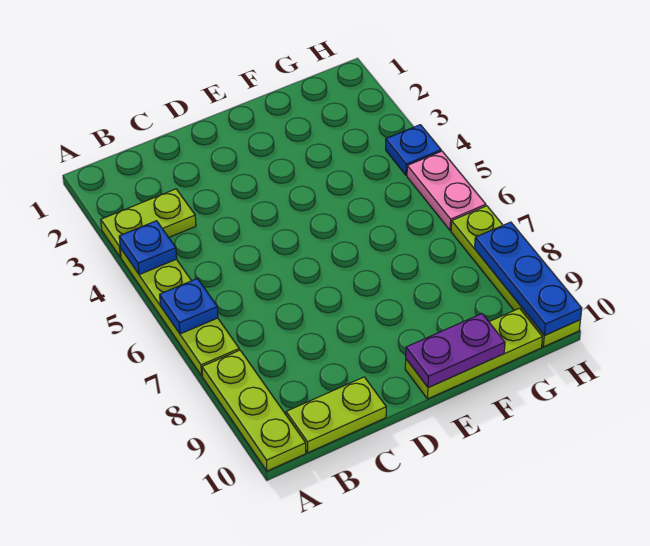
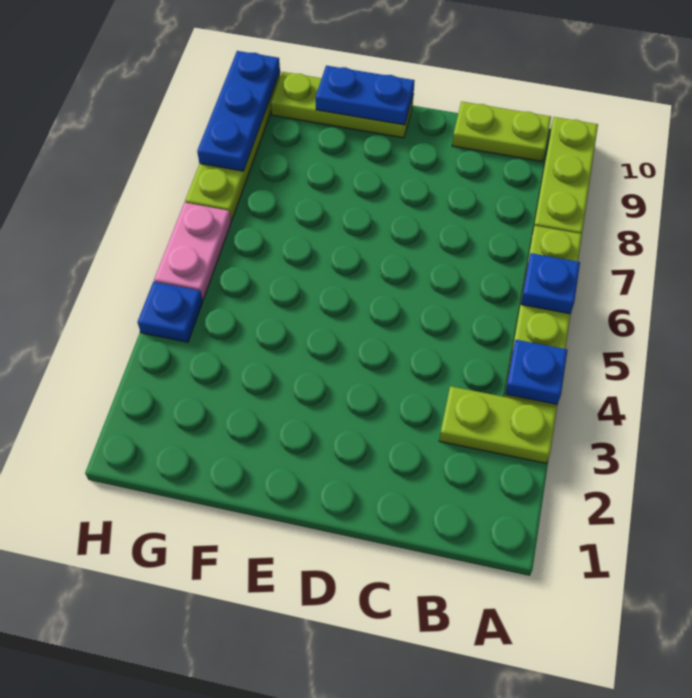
purple 1x2 plate [406,314,505,387] -> blue 1x2 plate [315,66,415,125]

